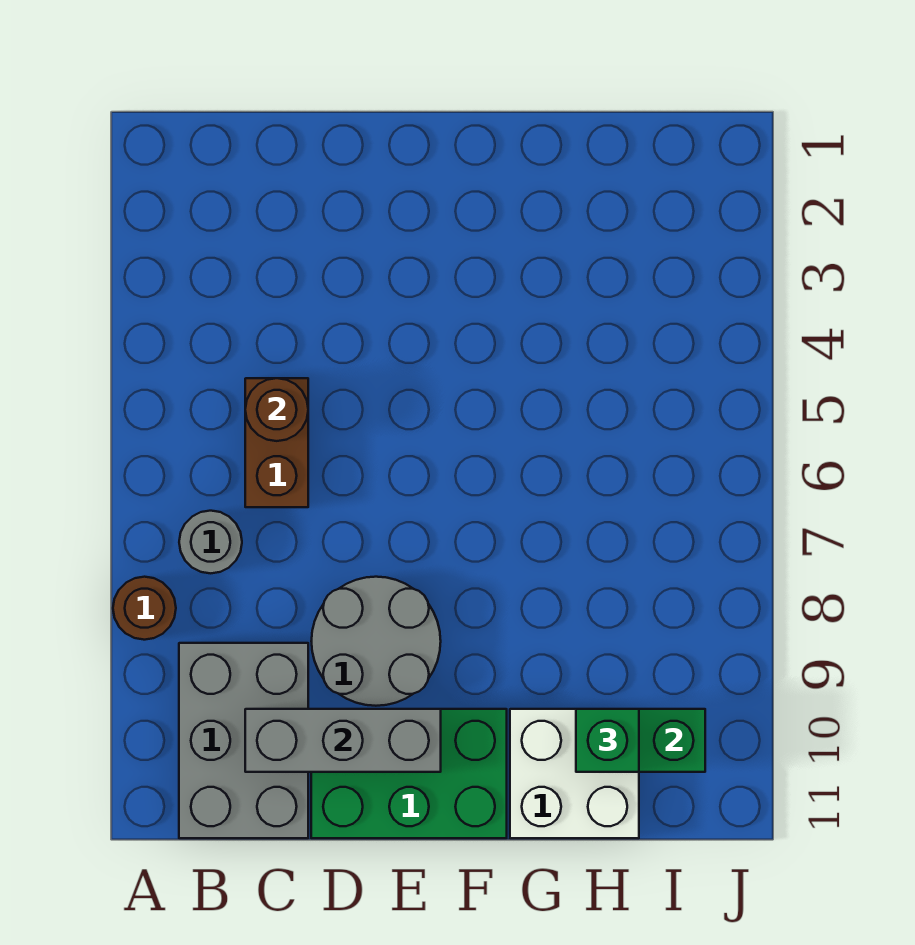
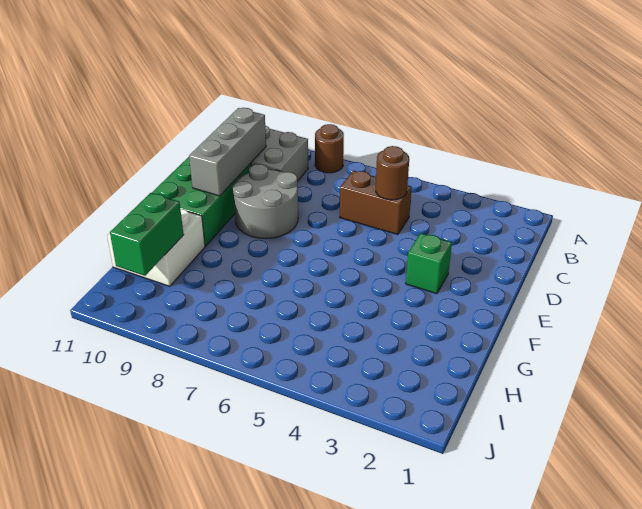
grey 1x1 round brick [179,511,242,573] -> none
green 1x1 brick [576,709,639,772] -> green 1x1 brick moved to [406,233,452,294]

